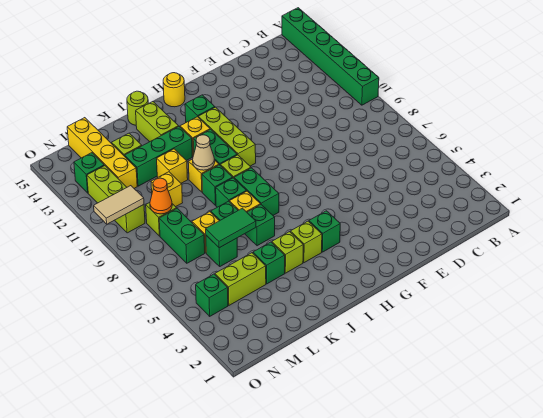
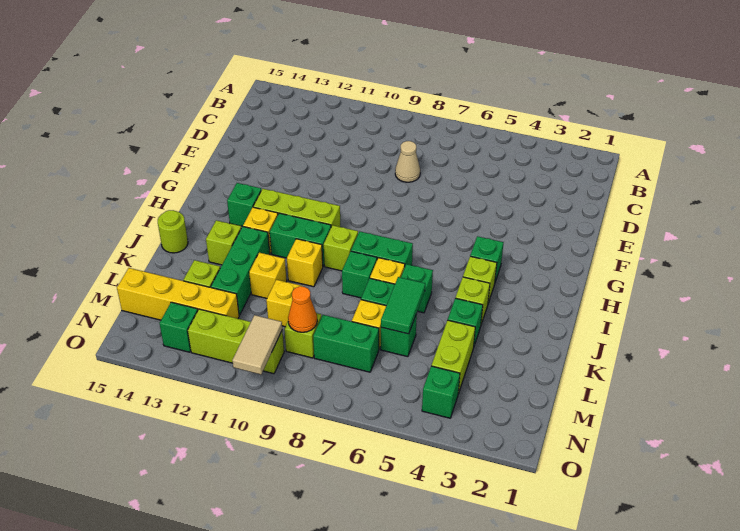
green 1x6 brick [282,8,379,105] -> none
yellow 1x1 round brick [163,73,185,107] -> none
green 1x1 brick [202,165,233,205] -> none
tan 1x1 cone [193,135,215,170] -> tan 1x1 cone moved to [395,141,420,182]
lime 1x2 brick [136,102,179,142] -> lime 1x1 brick [206,220,241,265]

